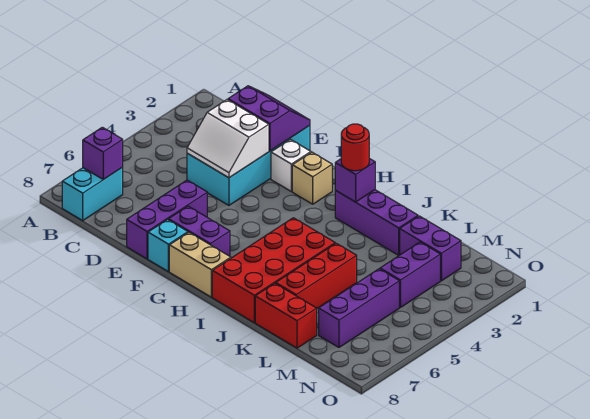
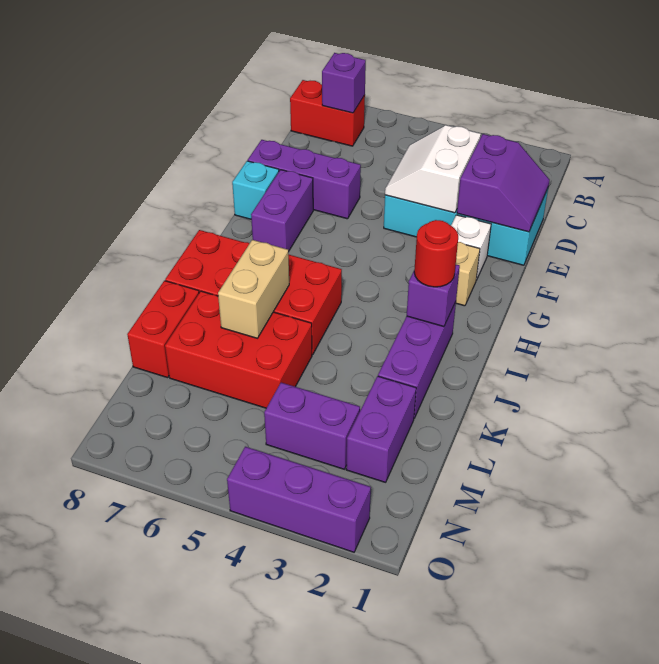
cyan 1x2 brick [62,167,123,221] -> red 1x2 brick [290,80,365,146]
tan 1x2 brick [169,232,231,297] -> tan 1x2 brick moved to [218,240,289,338]
red 1x3 brick [276,243,357,308] -> red 2x3 brick [165,291,312,408]
purple 1x3 brick [319,269,399,347] -> purple 1x3 brick moved to [227,447,371,552]

